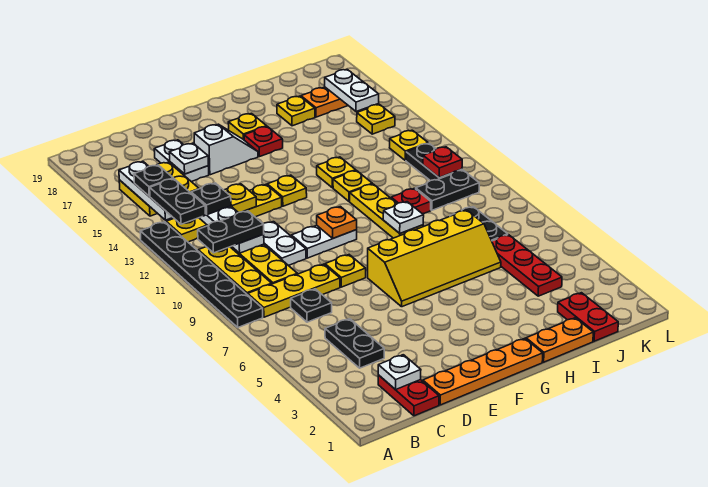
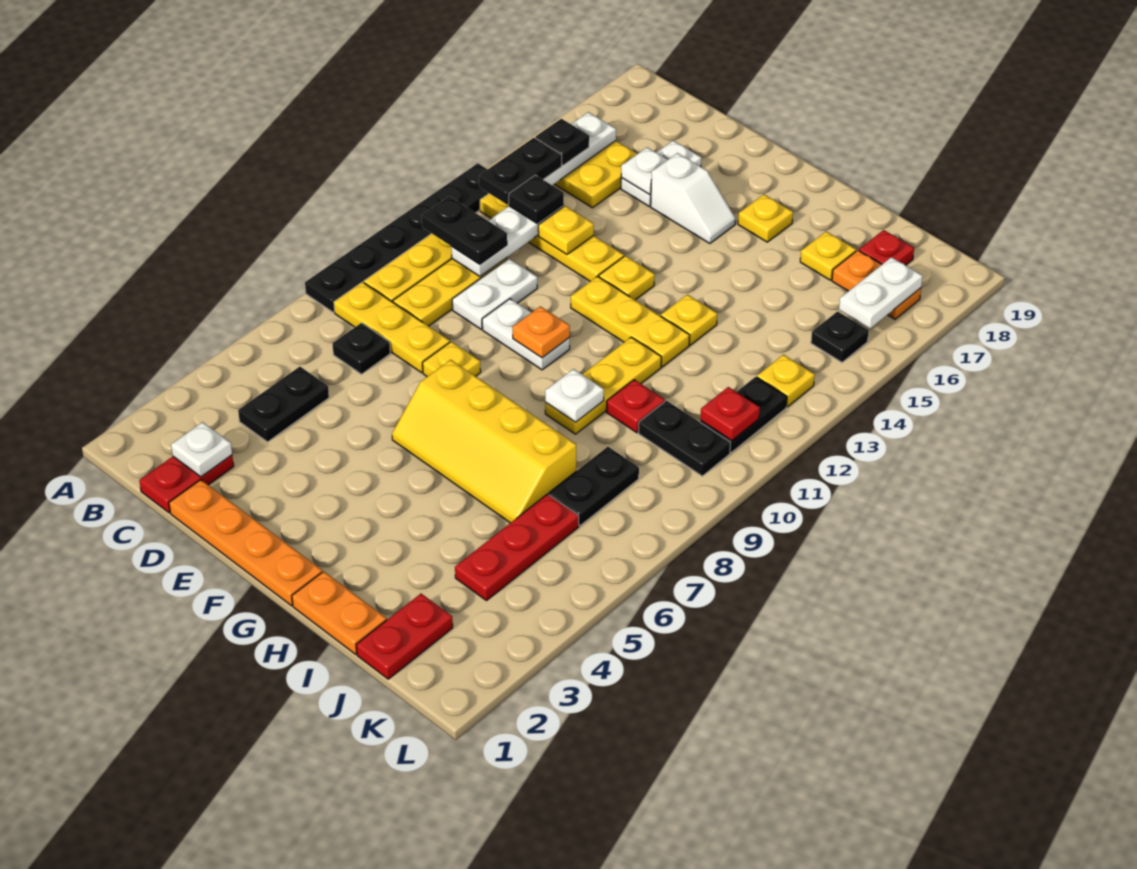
red 1x1 plate [244,126,283,157] -> red 1x1 plate moved to [859,230,914,265]
yellow 1x1 plate [333,170,372,201] -> yellow 1x3 plate [571,276,690,367]
yellow 1x1 plate [357,104,395,134] -> black 1x1 plate [811,311,869,362]

